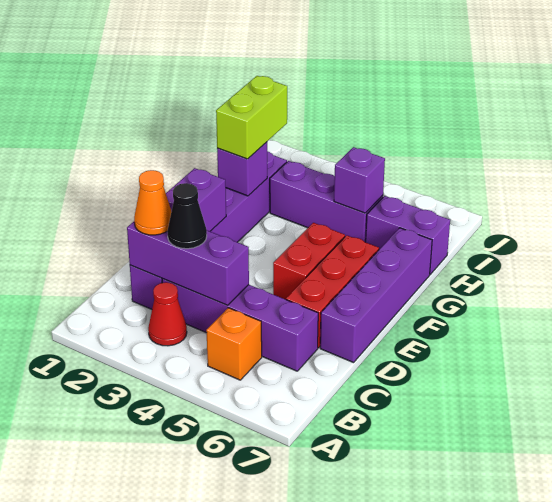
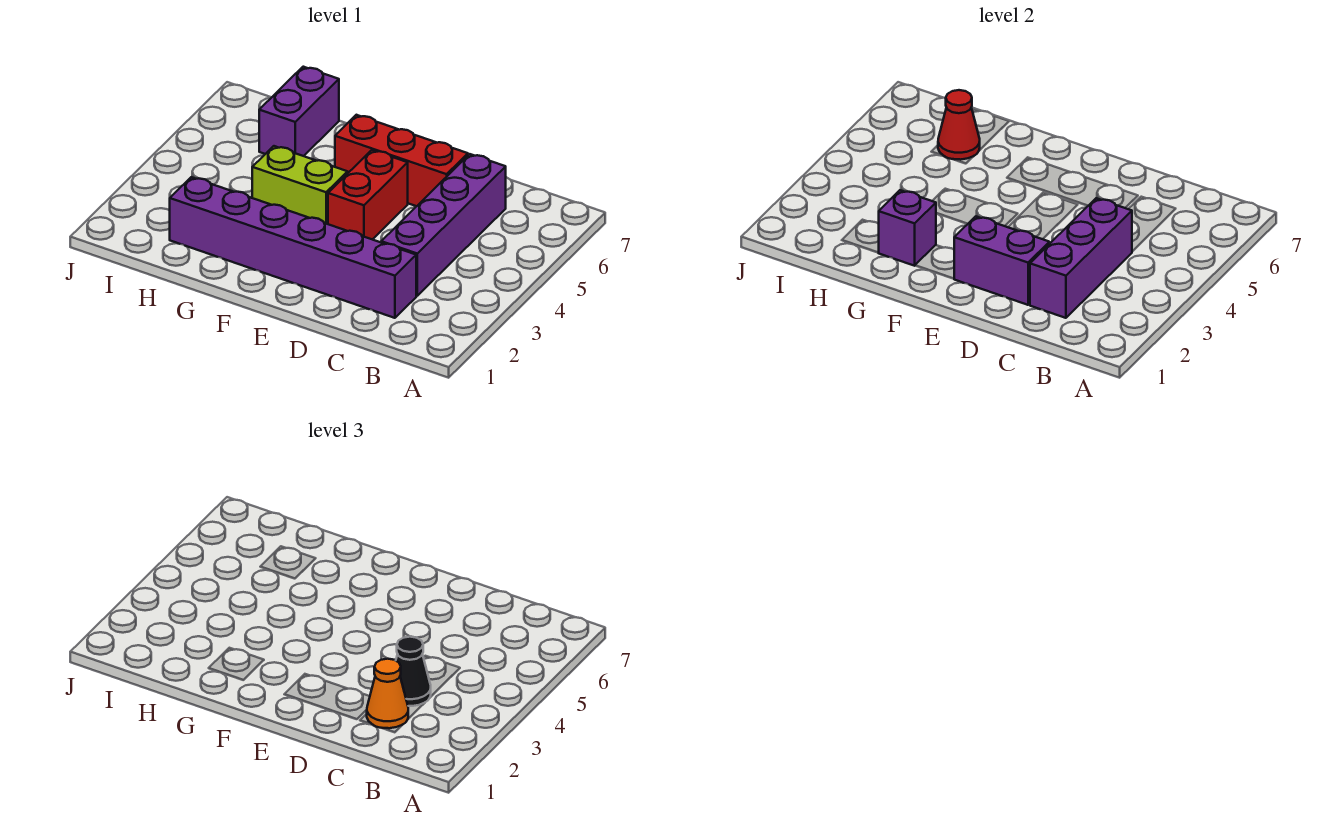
red 1x1 cone [148,282,187,346] -> red 1x1 cone moved to [938,90,980,160]
orange 1x1 brick [206,308,262,380] -> none
purple 1x4 brick [320,228,432,363] -> none
red 1x2 brick [273,223,345,299] -> red 1x2 brick turned to [328,150,408,239]
lime 1x2 brick [216,76,287,159] -> lime 1x2 brick moved to [252,146,348,224]
purple 1x3 brick [270,161,383,242] -> none
purple 1x1 brick [334,147,385,213] -> none

